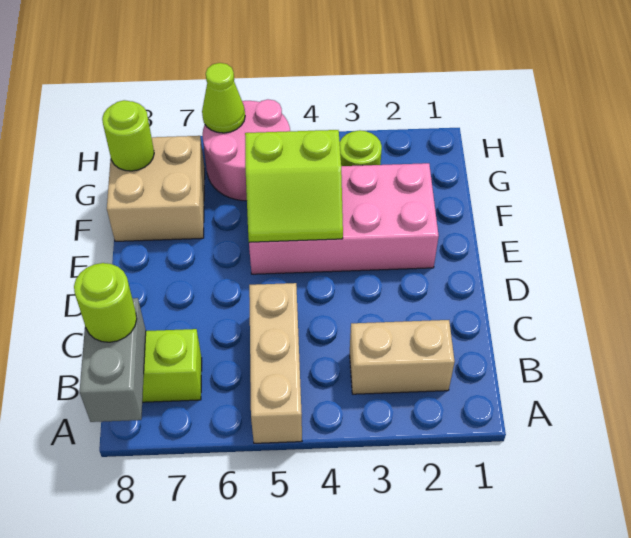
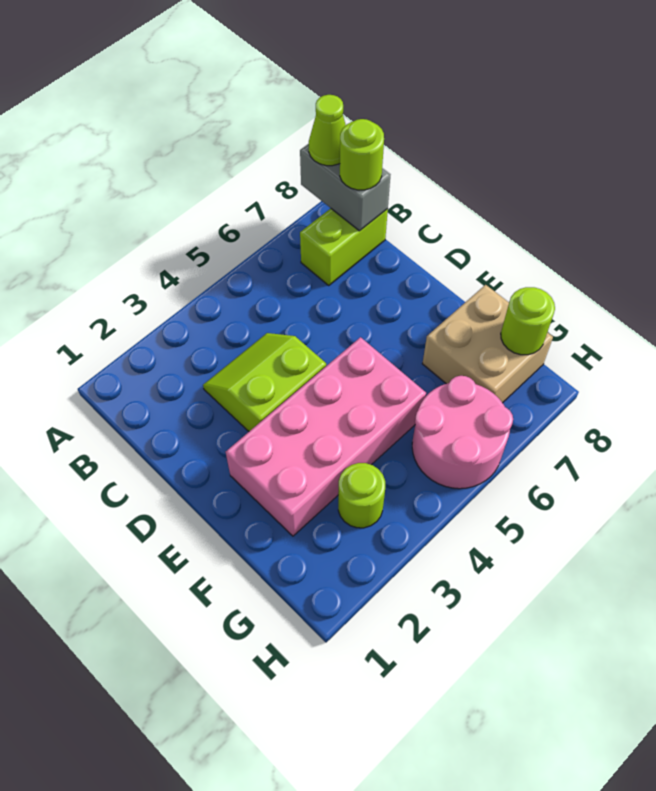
tan 1x3 brick [249,283,302,443] -> none
tan 1x2 brick [350,320,455,394] -> none
lime 2x2 slope [245,130,343,242] -> lime 2x2 slope moved to [203,333,326,431]
lime 1x1 cone [202,63,245,133] -> lime 1x1 cone moved to [309,95,346,166]

